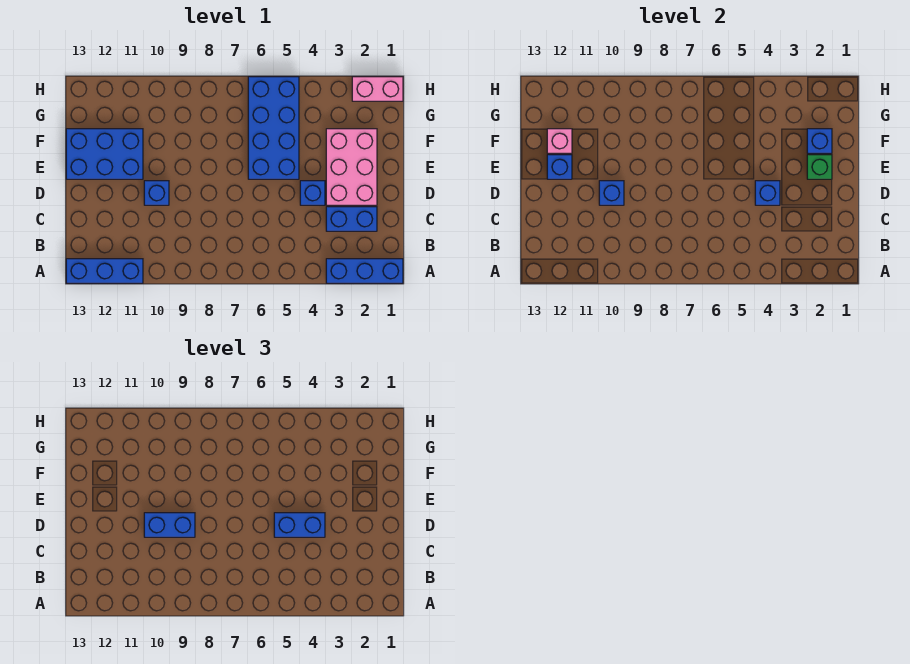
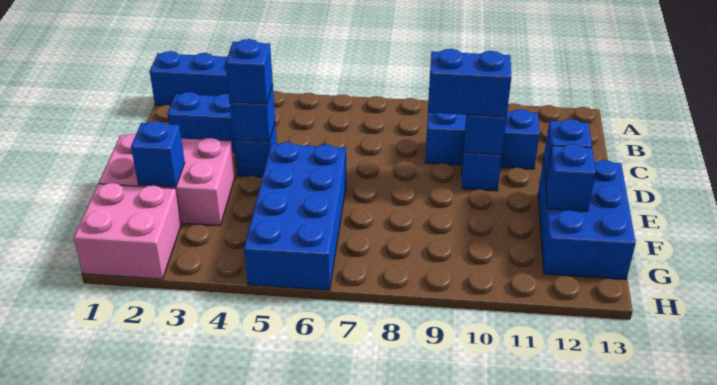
blue 1x3 brick [66,259,143,283] -> blue 1x3 brick moved to [425,109,540,169]
pink 2x3 brick [326,129,377,205] -> pink 2x3 brick turned to [99,134,235,225]
blue 1x2 brick [274,513,325,537] -> blue 1x1 brick [225,39,273,104]
green 1x1 brick [807,155,832,179] -> none
blue 2x3 brick [66,129,143,179] -> blue 2x3 brick turned to [538,159,636,279]
pink 1x1 brick [547,129,572,153] -> blue 1x1 brick [546,144,596,211]
pink 1x2 brick [352,77,403,101] -> pink 2x2 brick [74,183,181,279]

